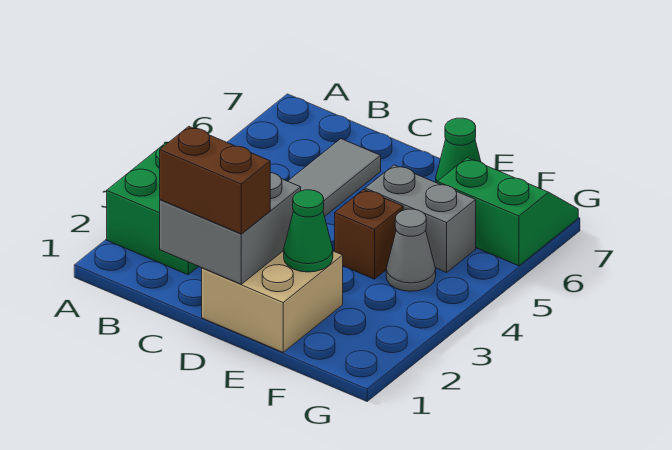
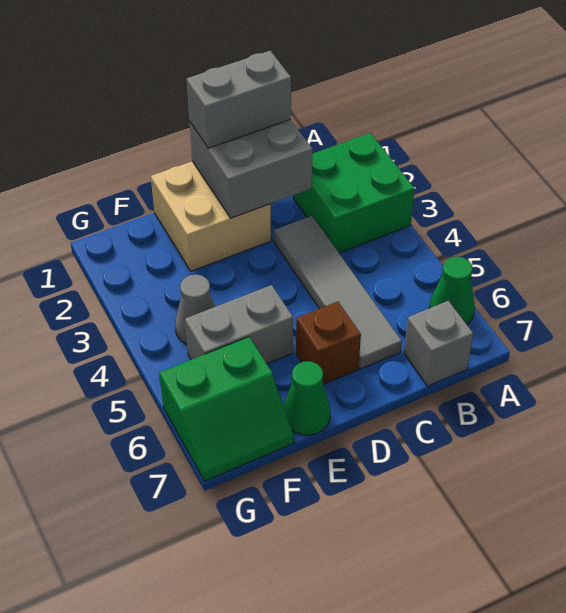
none -> grey 1x1 brick [404,301,473,386]
brown 1x2 brick [160,126,270,234] -> grey 1x2 brick [187,51,291,148]
green 1x1 cone [284,190,333,272] -> green 1x1 cone moved to [429,257,475,324]
brown 1x1 brick [335,189,403,279] -> brown 1x1 brick moved to [296,301,361,385]

